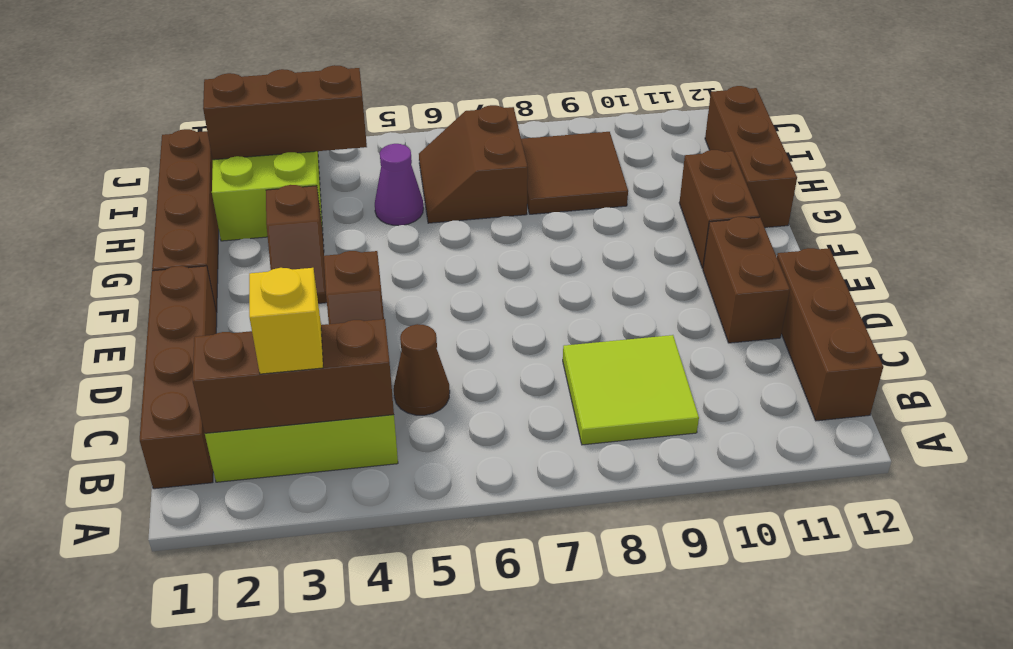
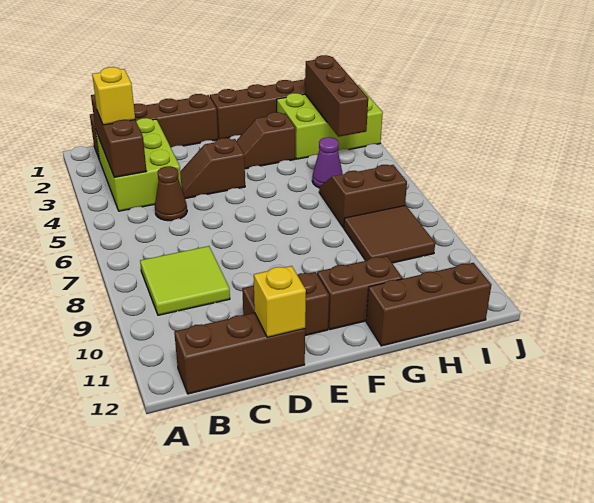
none -> yellow 1x1 brick [254,266,306,337]

